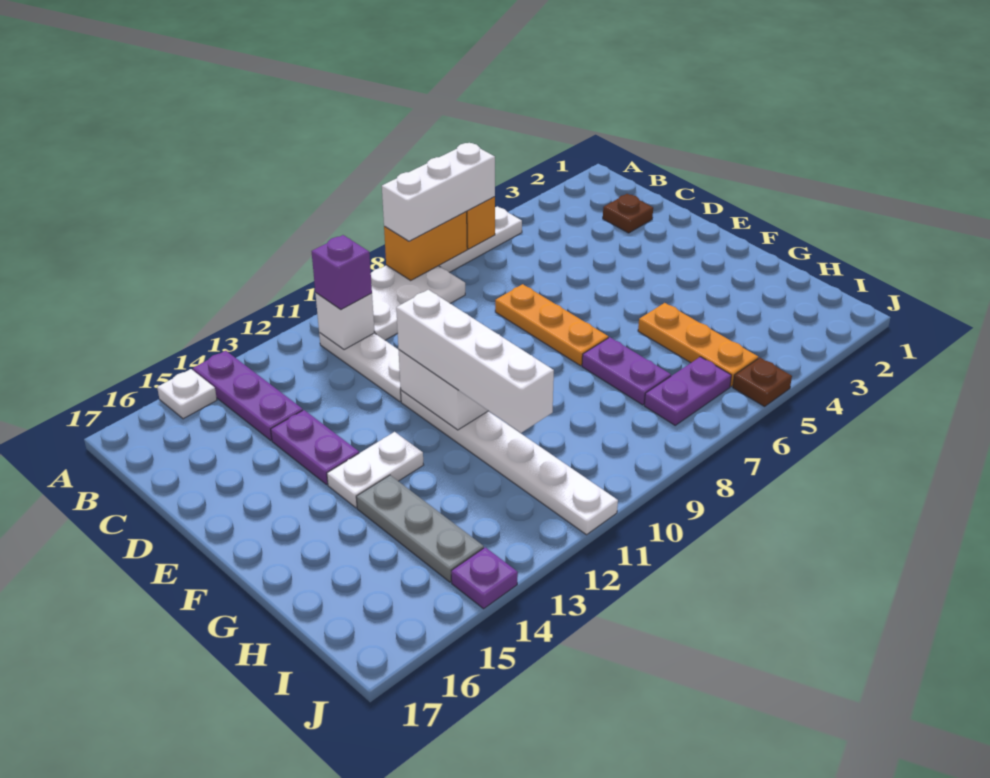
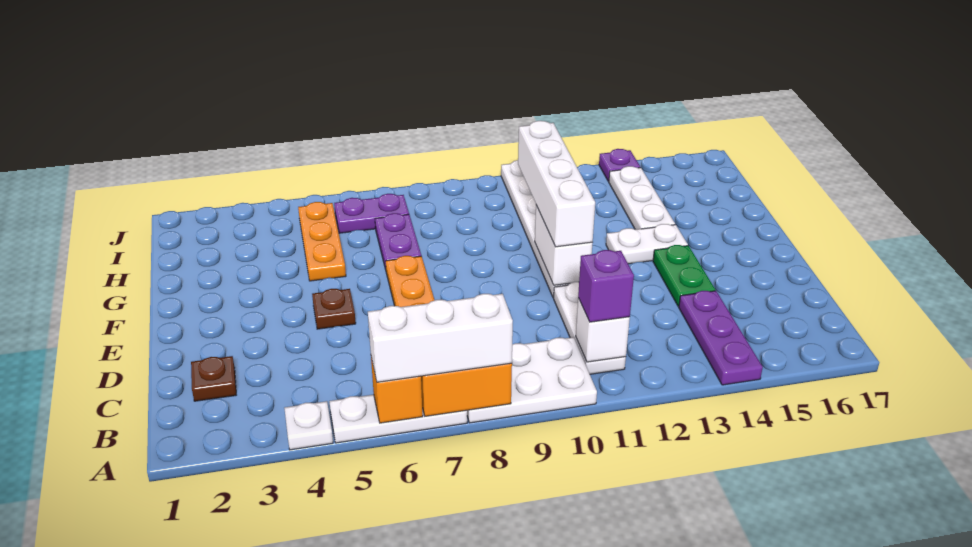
white 1x1 plate [157,369,217,419] -> white 1x1 plate moved to [284,401,333,450]
purple 1x2 plate [271,410,359,484] -> green 1x2 plate [653,245,715,306]
grey 1x3 plate [356,475,484,582] -> white 1x3 plate [609,166,675,230]
brown 1x1 plate [733,358,792,407] -> brown 1x1 plate moved to [312,289,356,329]

